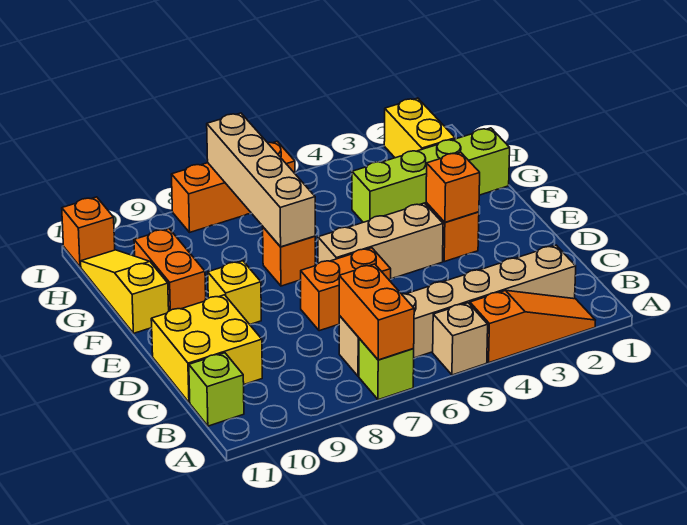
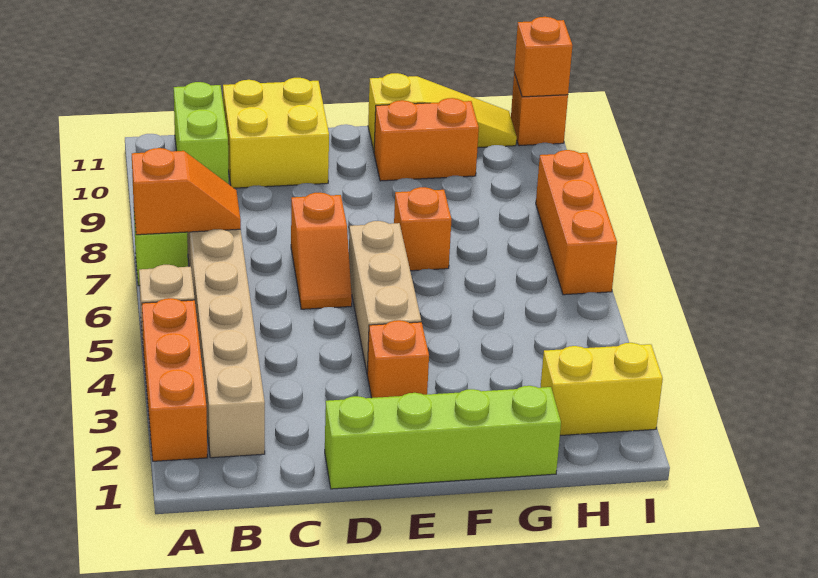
orange 1x3 slope [470,290,595,363] -> orange 1x3 brick [142,298,207,461]
orange 1x2 brick [339,264,414,360] -> orange 1x2 slope [132,148,241,235]
lime 1x1 brick [189,353,244,426] -> lime 1x2 brick [174,82,229,184]
orange 1x2 brick [301,248,391,331] -> orange 1x2 slope [291,193,352,309]
orange 1x1 brick [426,152,480,222] -> orange 1x1 brick moved to [514,17,572,97]
yellow 1x1 brick [208,261,261,324] -> none
tan 1x4 brick [207,113,315,247] -> none
lime 1x4 brick [352,128,510,222] -> lime 1x4 brick turned to [325,386,561,489]

